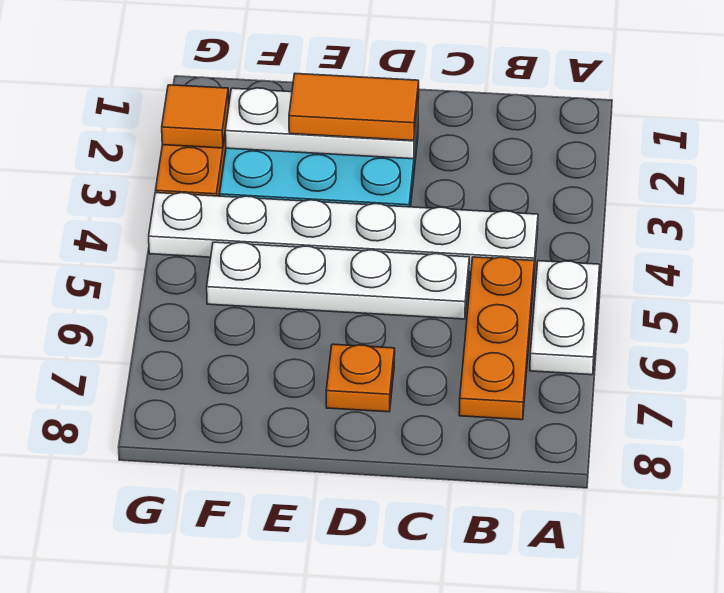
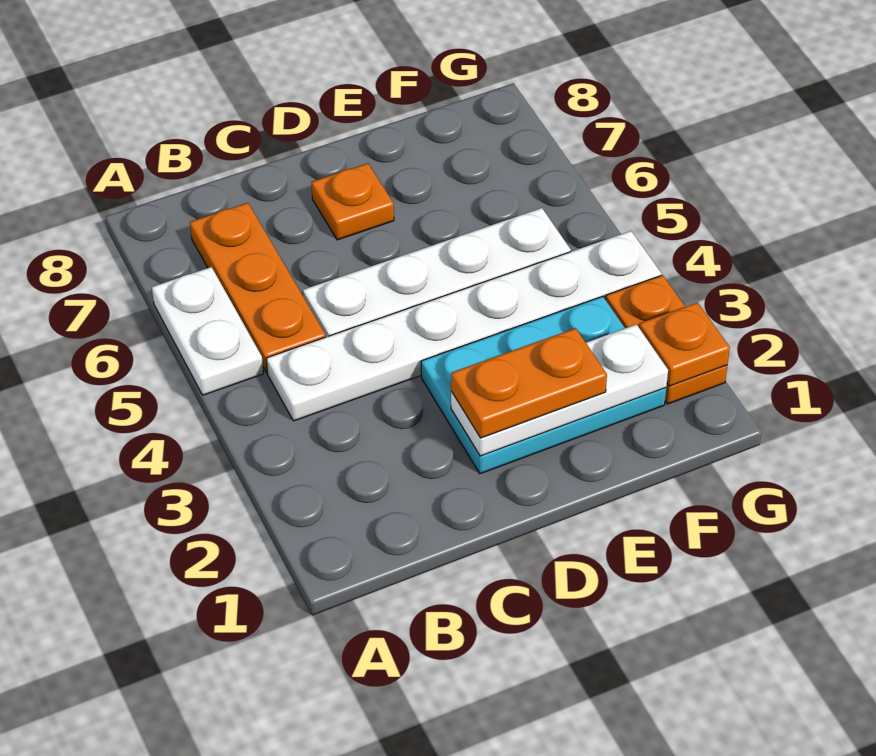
orange 1x2 tile [289,74,419,141] -> orange 1x2 plate [451,328,607,438]
orange 1x1 tile [162,85,229,148] -> orange 1x1 plate [639,302,730,386]

